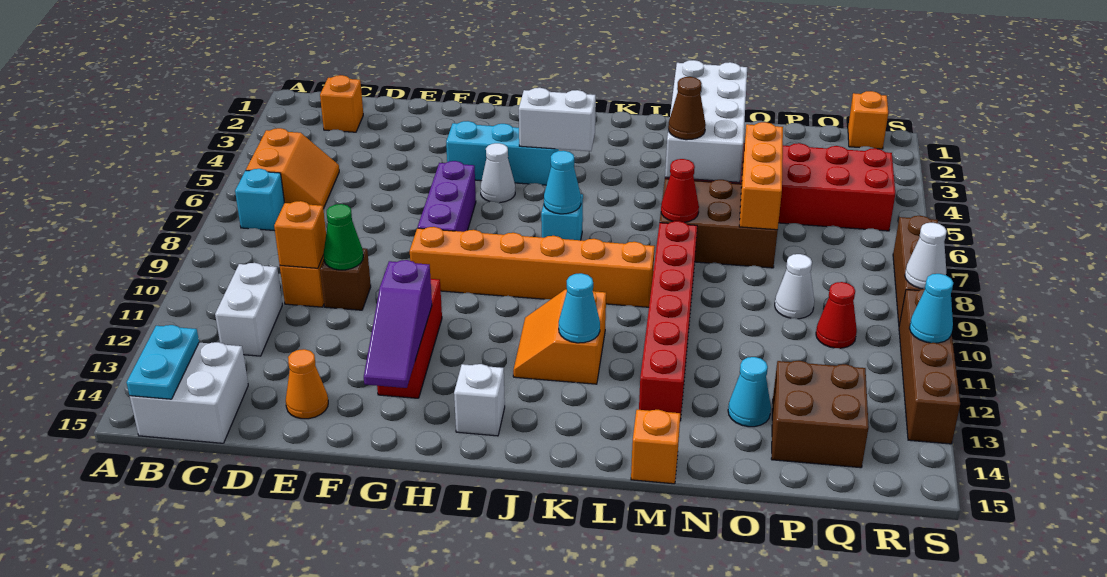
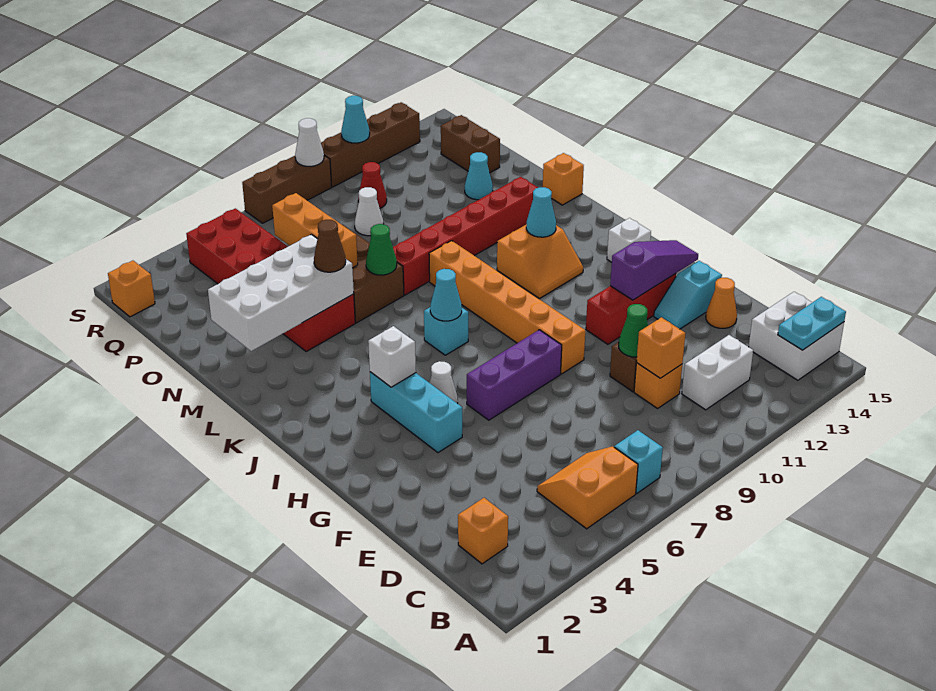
none -> cyan 1x2 slope [654,261,722,329]
white 1x2 brick [519,88,596,151] -> white 1x1 brick [368,326,416,387]
red 1x1 cone [661,159,699,222] -> green 1x1 cone [366,224,397,275]
orange 1x3 brick [739,122,783,230] -> orange 1x3 brick turned to [272,193,358,268]
brown 2x2 brick [771,361,869,468] -> brown 1x2 brick [441,115,500,173]

